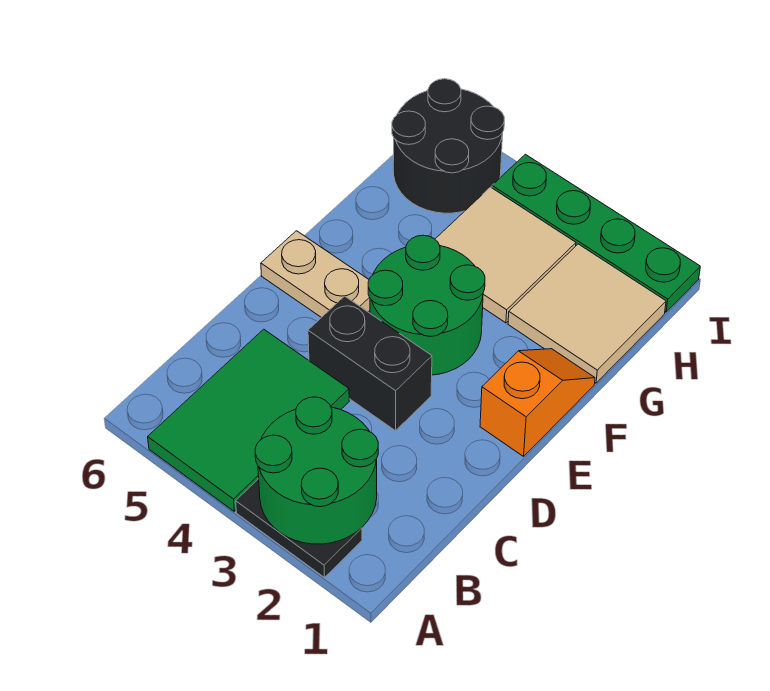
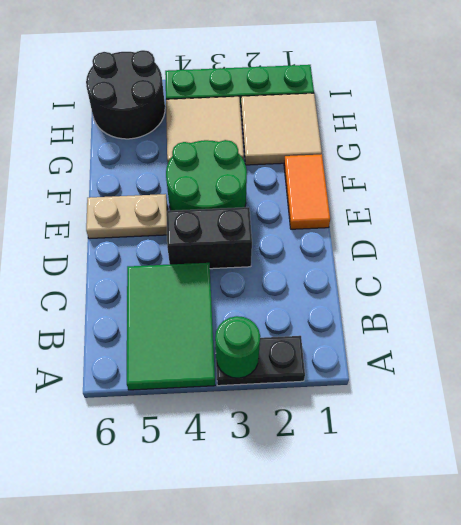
green 2x2 round brick [255,397,378,544] -> green 1x1 round brick [215,316,260,378]
orange 1x2 slope [480,349,595,456] -> orange 1x2 tile [284,154,330,229]

